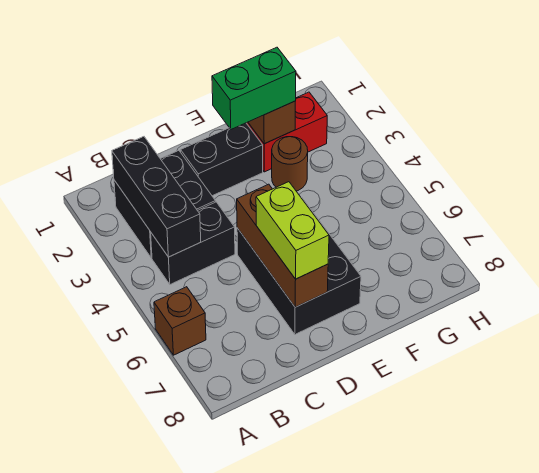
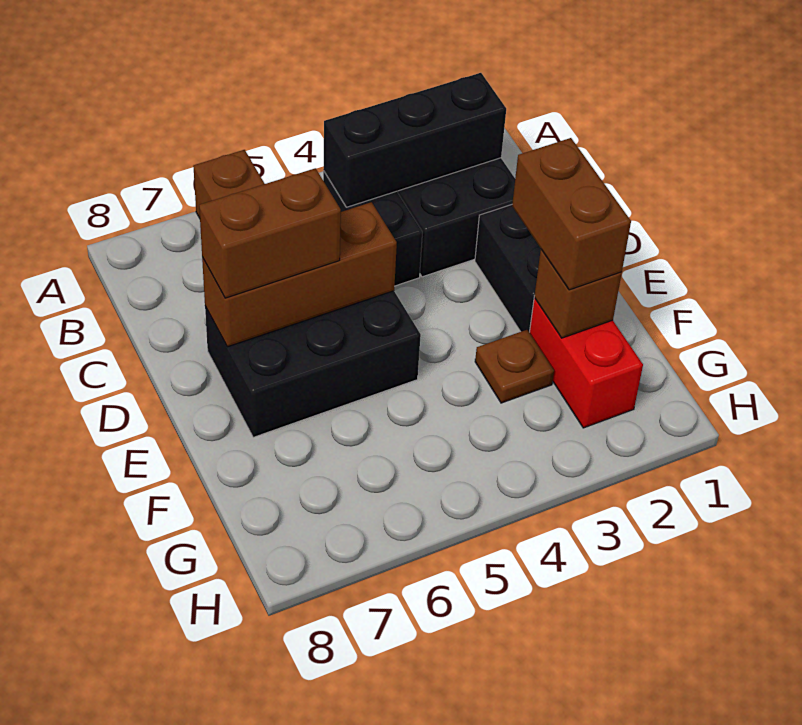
lime 1x2 brick [256,182,329,279] -> brown 1x2 brick [199,168,341,298]
green 1x2 brick [212,47,296,129] -> brown 1x2 brick [512,138,631,290]
brown 1x1 round brick [272,137,308,191] -> brown 1x1 plate [475,330,554,403]

